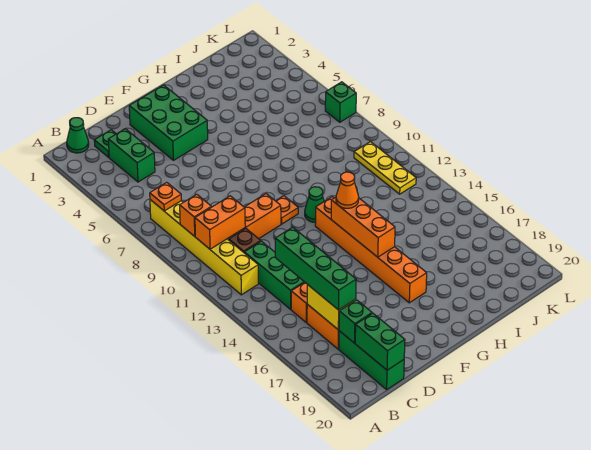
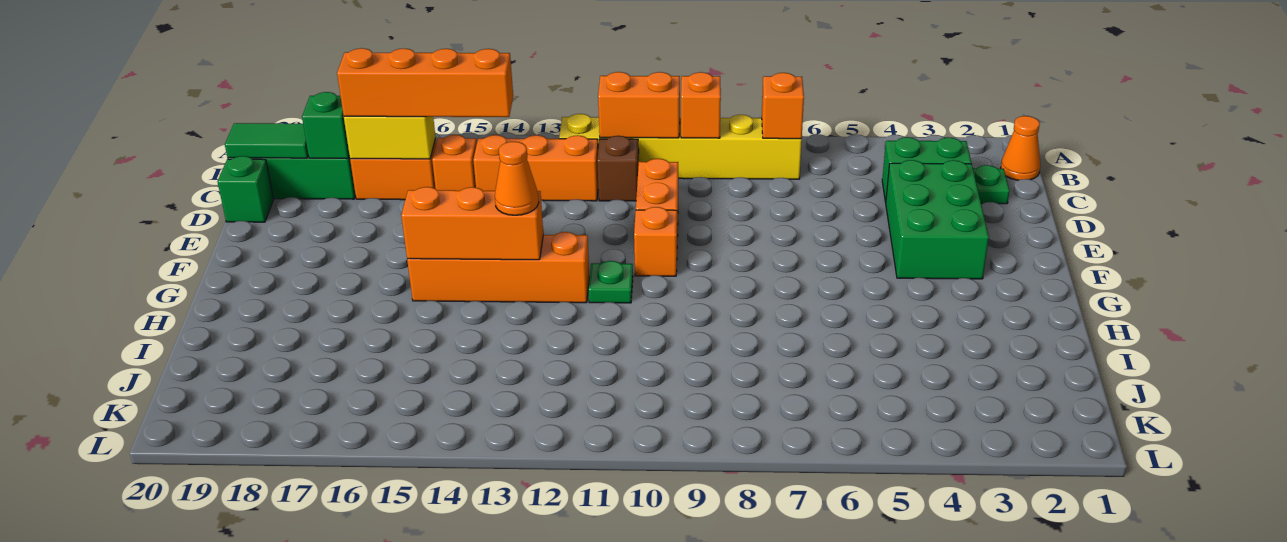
green 1x1 cone [67,118,89,153] -> orange 1x1 cone [1001,116,1040,180]
orange 1x1 plate [150,182,181,211] -> orange 1x1 brick [762,73,804,139]
orange 1x2 brick [195,196,245,249] -> orange 1x2 brick turned to [598,72,680,138]
green 1x3 brick [244,241,304,309] -> orange 1x3 brick [473,135,598,201]
green 1x4 brick [275,227,356,310] -> orange 1x4 brick [337,48,513,117]
green 1x2 brick [355,313,405,370] -> green 1x2 tile [225,123,308,158]
green 2x3 brick [129,85,208,160] -> green 2x3 brick turned to [886,160,989,279]
orange 1x1 plate [276,196,298,224] -> orange 1x1 brick [634,207,677,276]
green 1x1 cone [305,187,324,223] -> green 1x1 plate [588,261,633,303]
orange 1x6 brick [315,197,427,303] -> orange 1x4 brick [407,232,589,303]
yellow 1x3 plate [354,142,416,194] -> none
green 1x1 brick [325,82,356,122] -> green 1x1 brick moved to [217,156,274,222]

